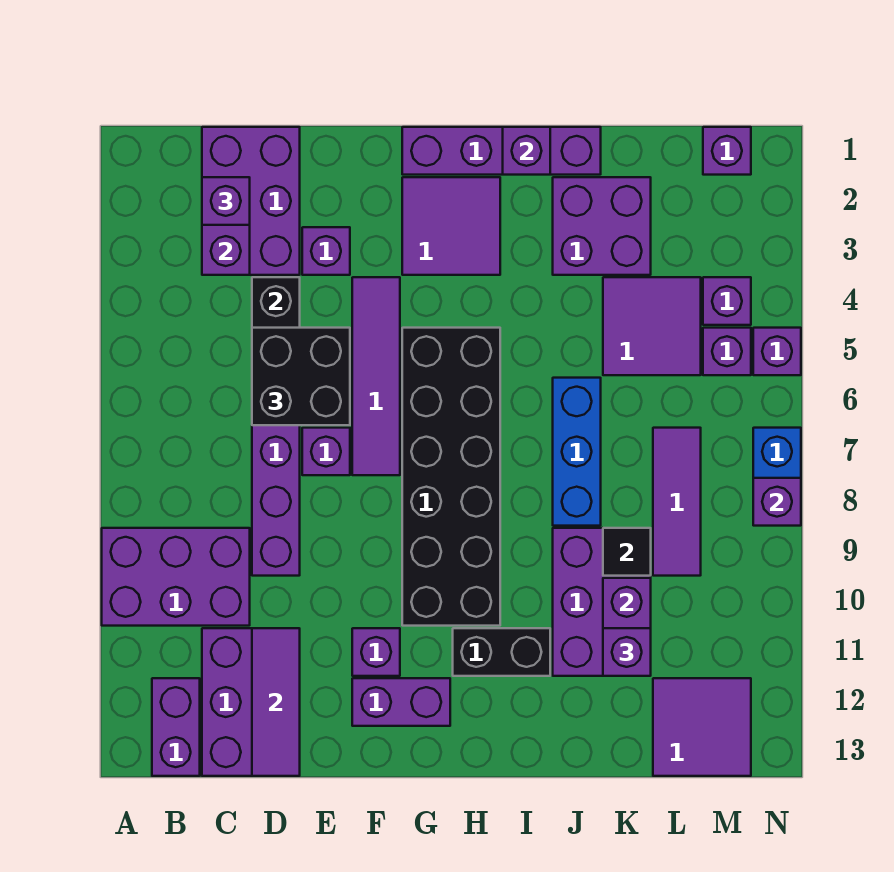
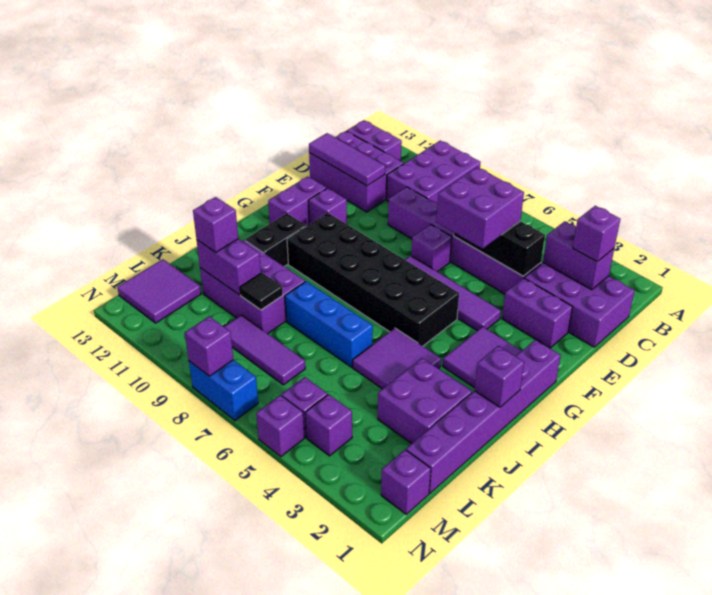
black 2x2 brick [252,328,350,425] -> purple 2x2 brick [436,167,524,249]
purple 1x1 brick [302,227,350,275] -> purple 1x2 brick [502,278,572,348]
purple 1x4 brick [402,127,601,175] -> purple 1x6 brick [406,339,561,493]
purple 2x2 tile [603,277,701,375] -> purple 2x2 tile moved to [353,328,441,389]

